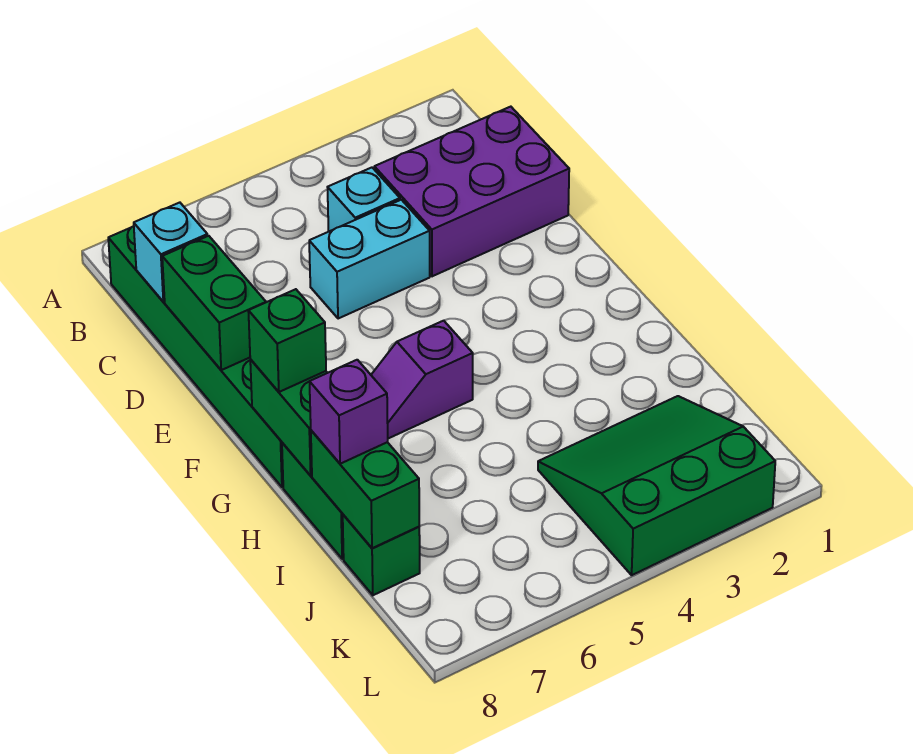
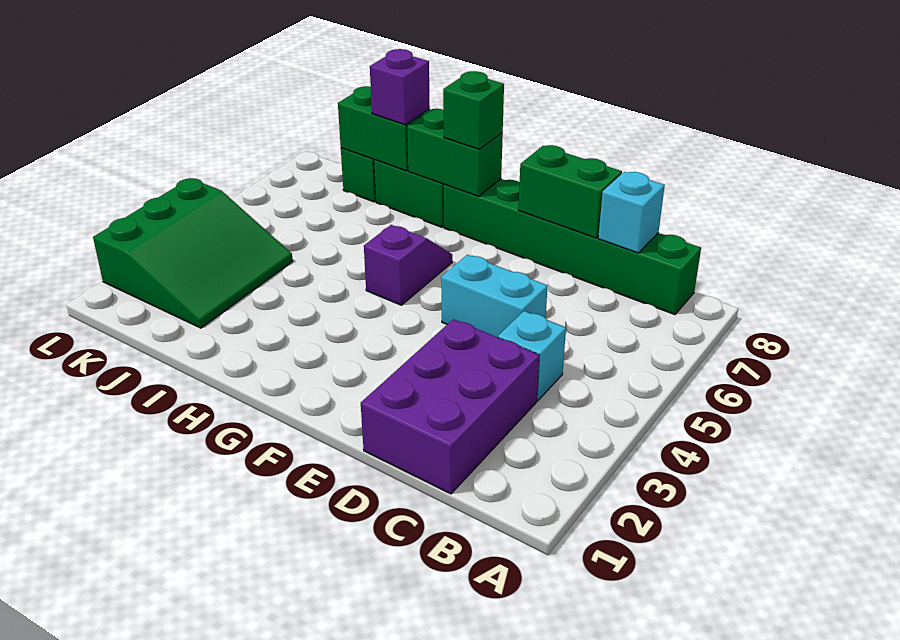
cyan 1x2 brick [309,200,430,319] -> cyan 1x2 brick turned to [441,255,548,337]

